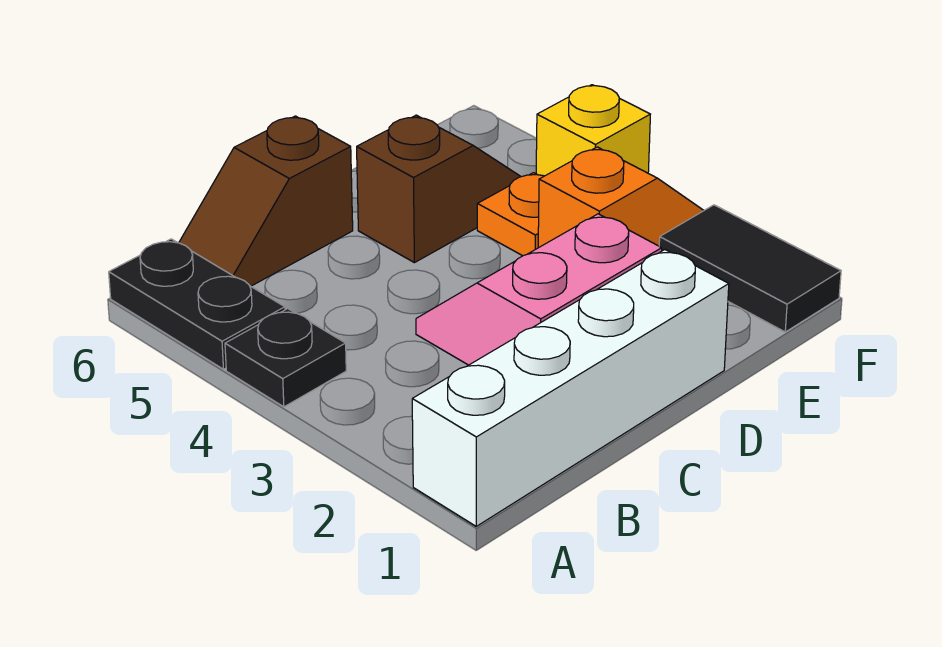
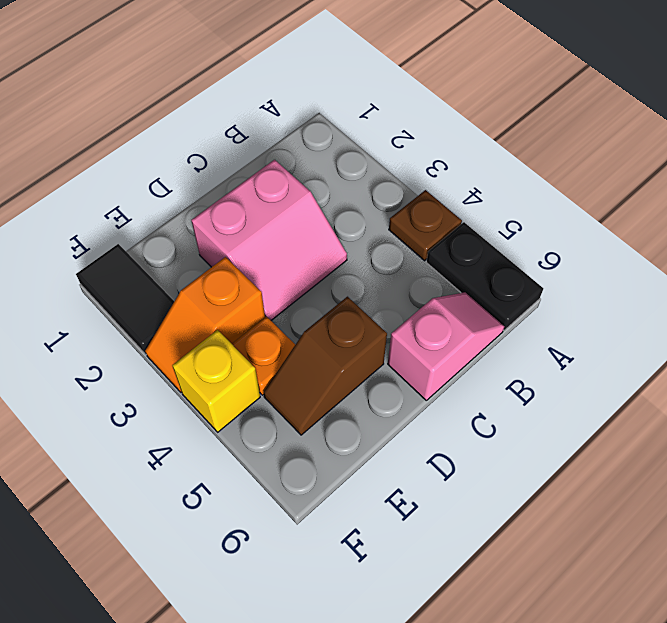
white 1x4 brick [412,250,729,526] -> none
black 1x1 plate [225,309,346,407] -> brown 1x1 plate [389,190,462,261]
brown 1x2 slope [179,116,353,286] -> pink 1x2 slope [388,292,504,400]

